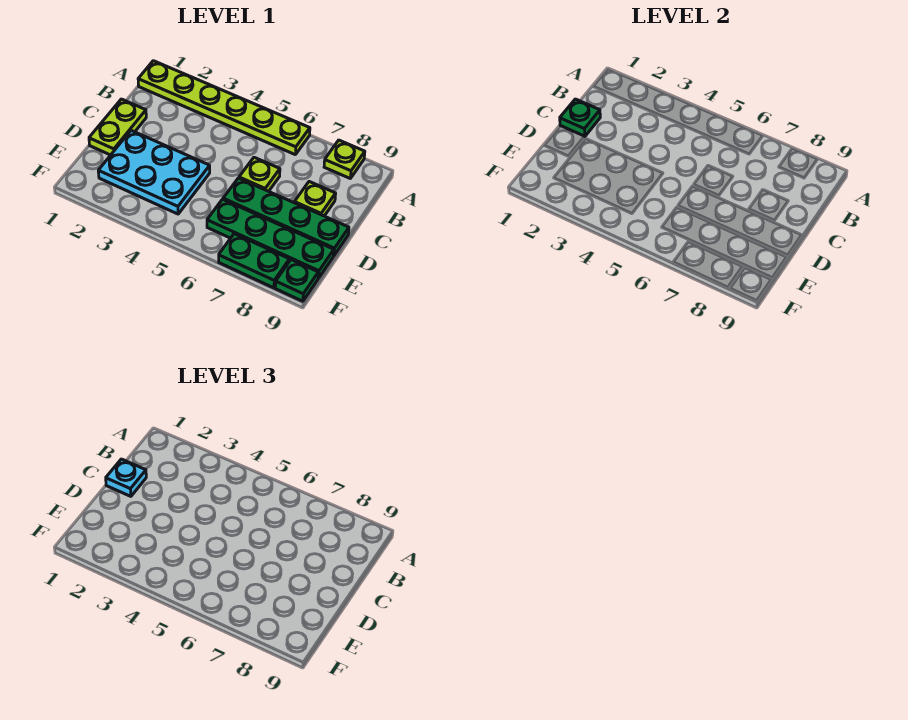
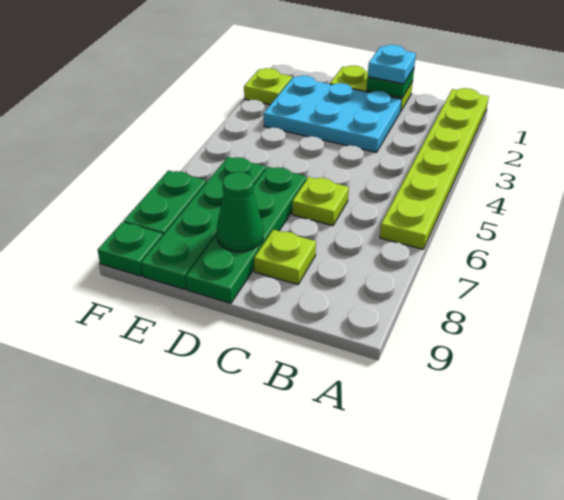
lime 1x1 plate [324,140,365,178] -> lime 1x1 plate moved to [244,68,292,105]
cyan 2x3 plate [98,131,210,214] -> cyan 2x3 plate turned to [264,76,402,152]
none -> green 1x1 cone [217,172,263,252]

